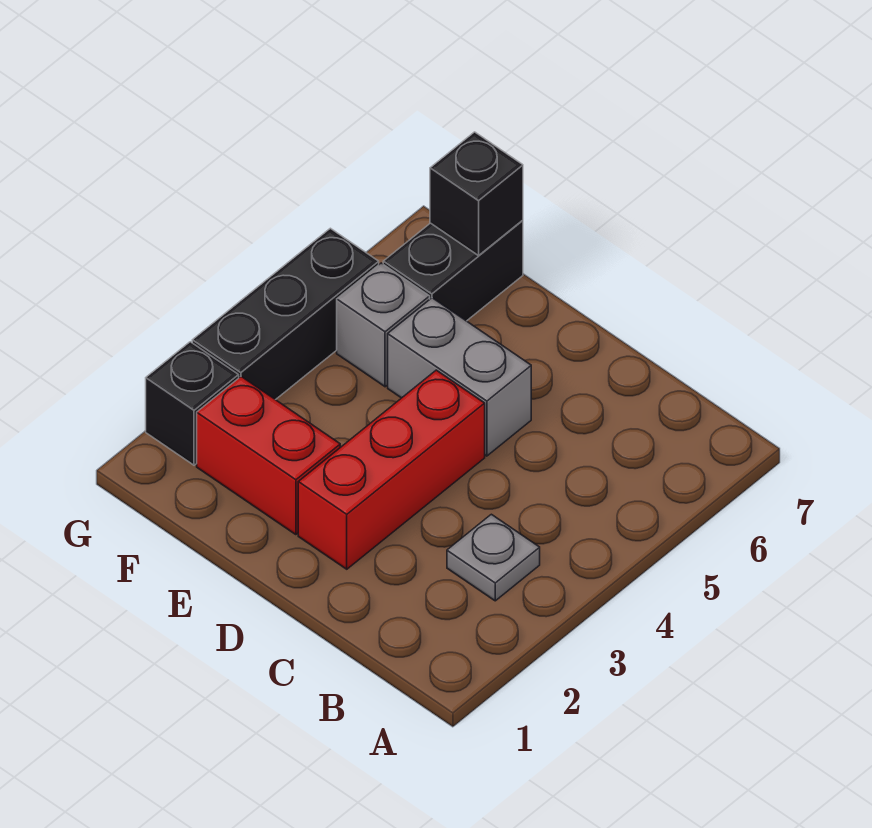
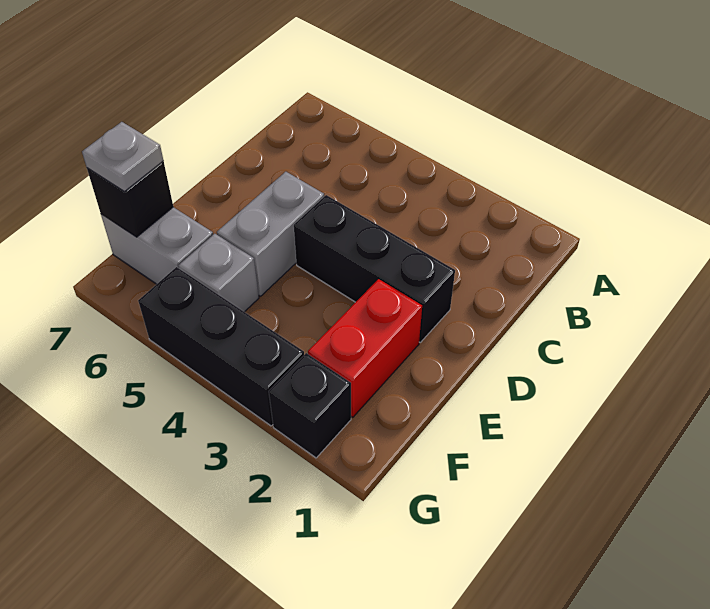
grey 1x1 plate [447,514,540,601] -> grey 1x1 plate moved to [82,122,164,192]
red 1x3 brick [298,370,485,569] -> black 1x3 brick [294,195,455,342]
black 1x2 brick [383,220,523,321] -> grey 1x2 brick [101,207,213,284]

